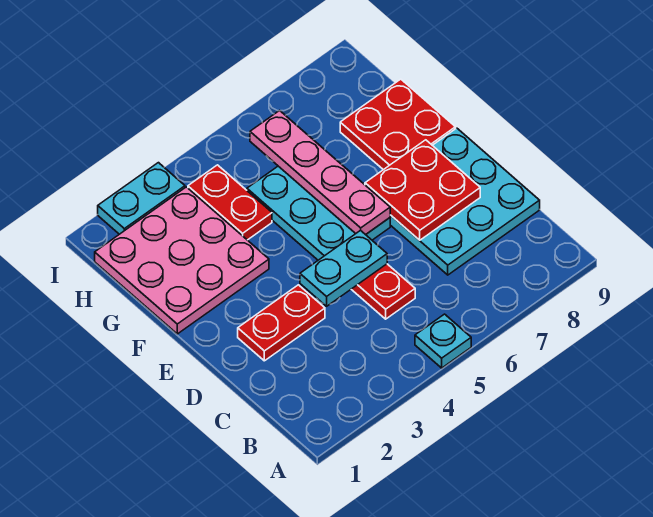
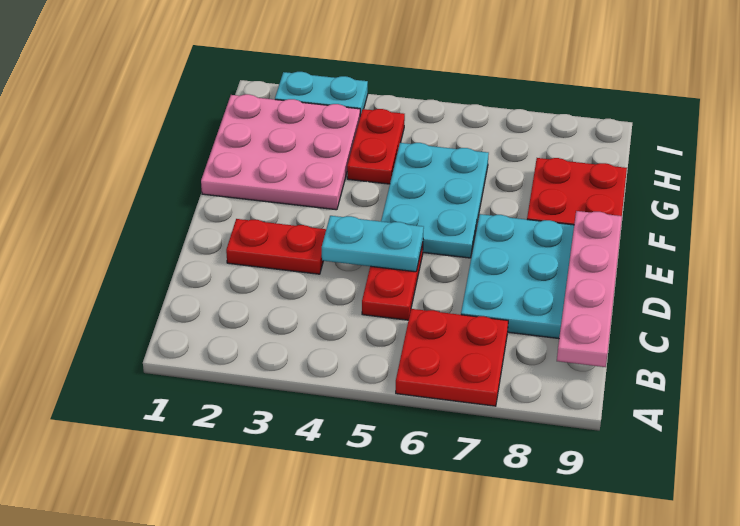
cyan 1x1 plate [415,314,471,368] -> none
red 2x2 plate [365,140,480,240] -> red 2x2 plate moved to [396,309,508,406]
pink 1x4 plate [250,111,390,235] -> pink 1x4 plate moved to [557,211,622,367]

